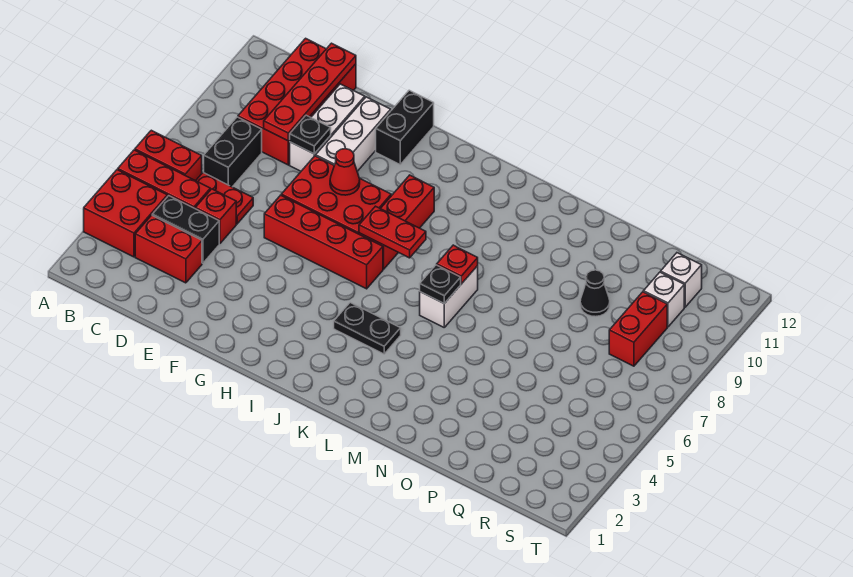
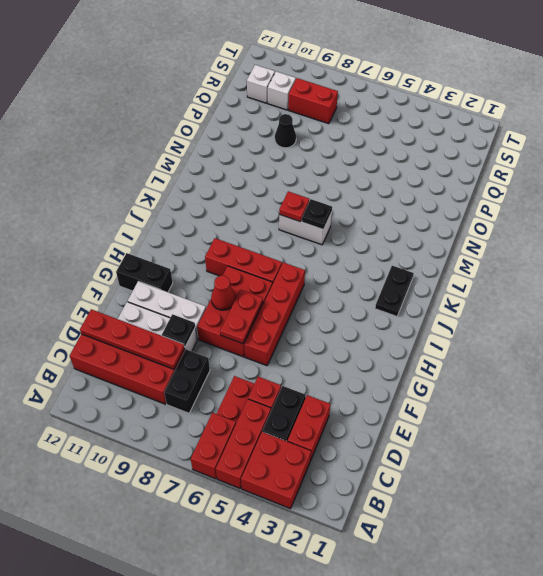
black 1x2 brick [204,117,262,187] -> black 1x2 brick turned to [164,349,210,413]
red 1x2 plate [359,206,426,258] -> red 1x2 plate moved to [220,290,263,344]
black 1x2 plate [334,303,401,354] -> black 1x2 plate moved to [375,266,414,316]

